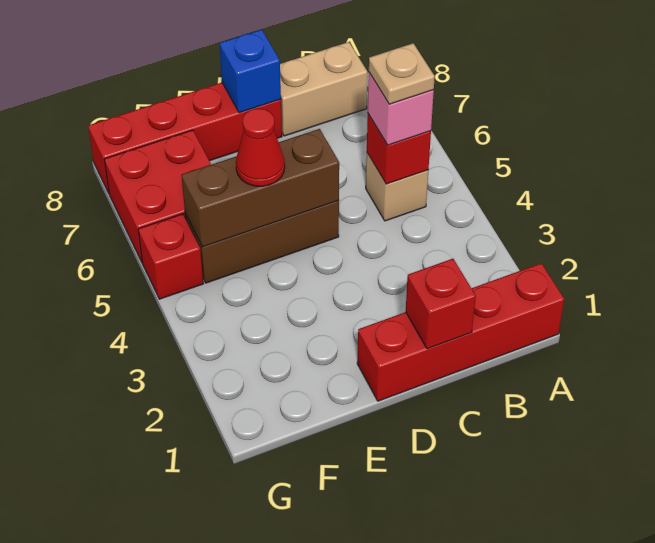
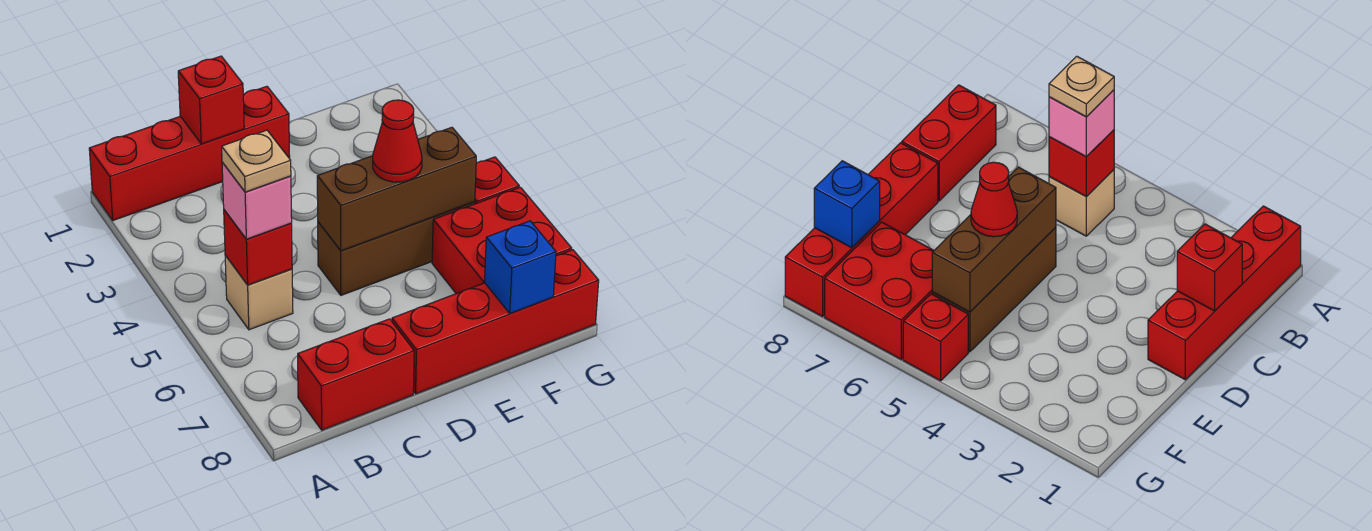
tan 1x2 brick [280,42,367,136] -> red 1x2 brick [298,319,414,430]
blue 1x1 brick [219,30,281,113] -> blue 1x1 brick moved to [485,221,556,313]

